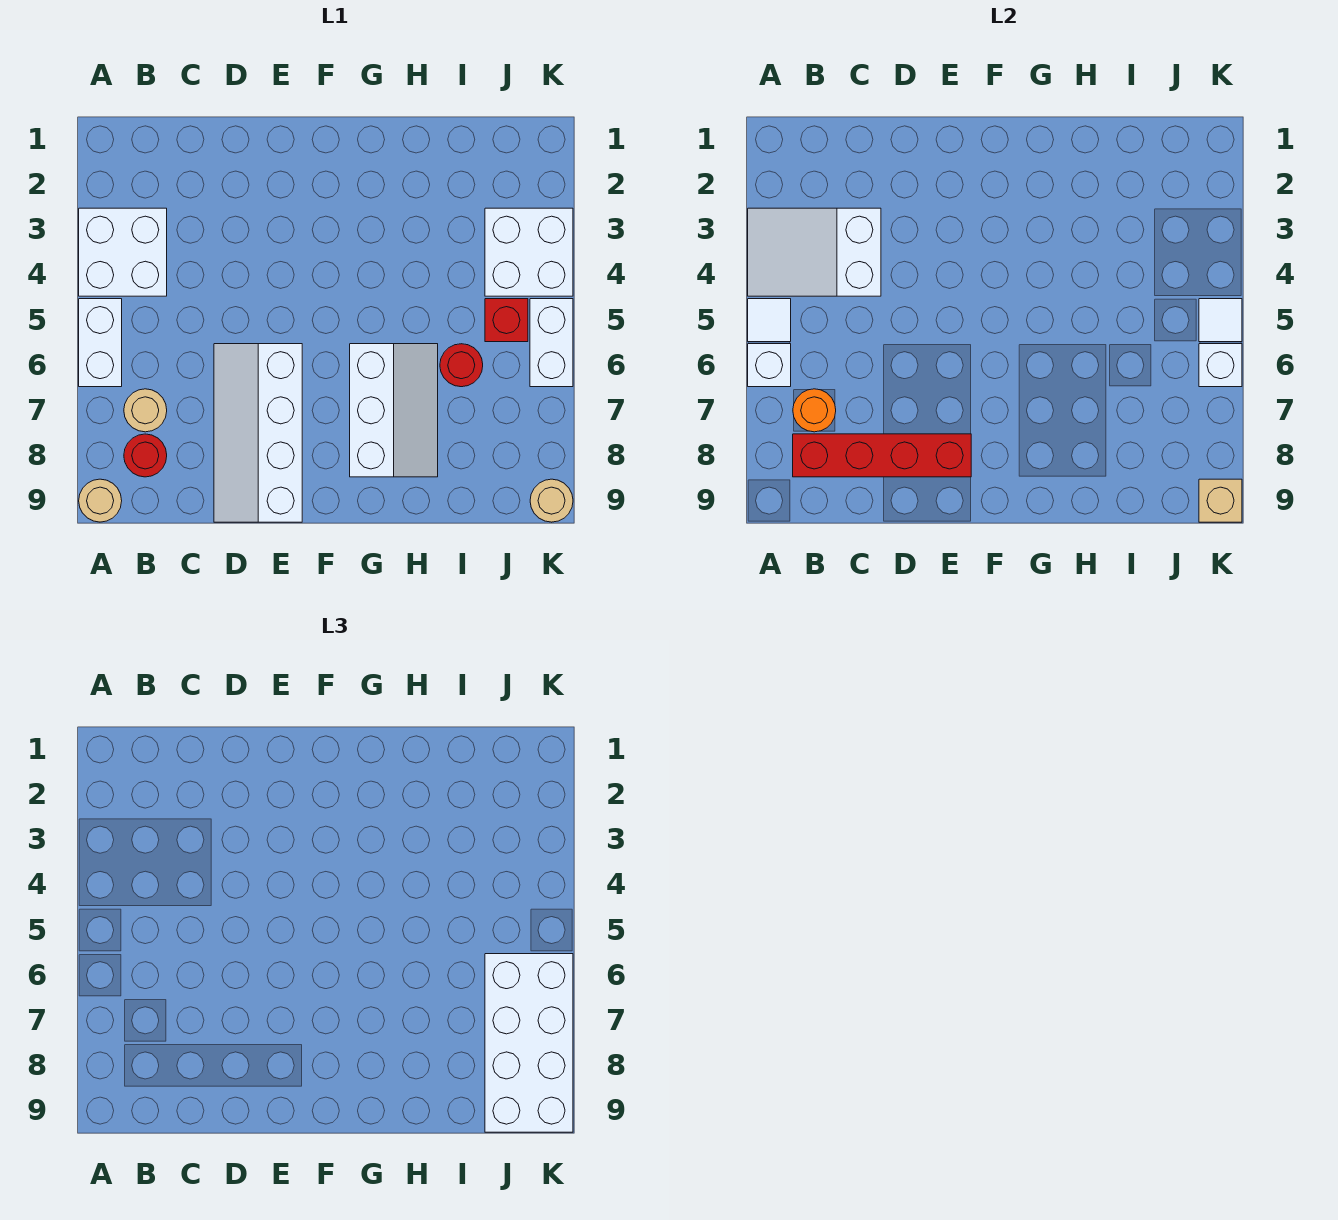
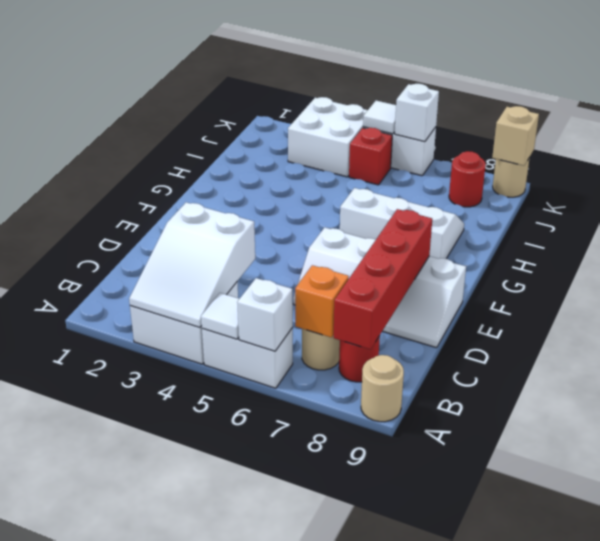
orange 1x1 round brick [793,389,836,432] -> orange 1x1 brick [295,265,349,338]
red 1x1 round brick [440,344,483,387] -> red 1x1 round brick moved to [449,151,486,207]
white 2x4 brick [485,954,573,1132] -> none

